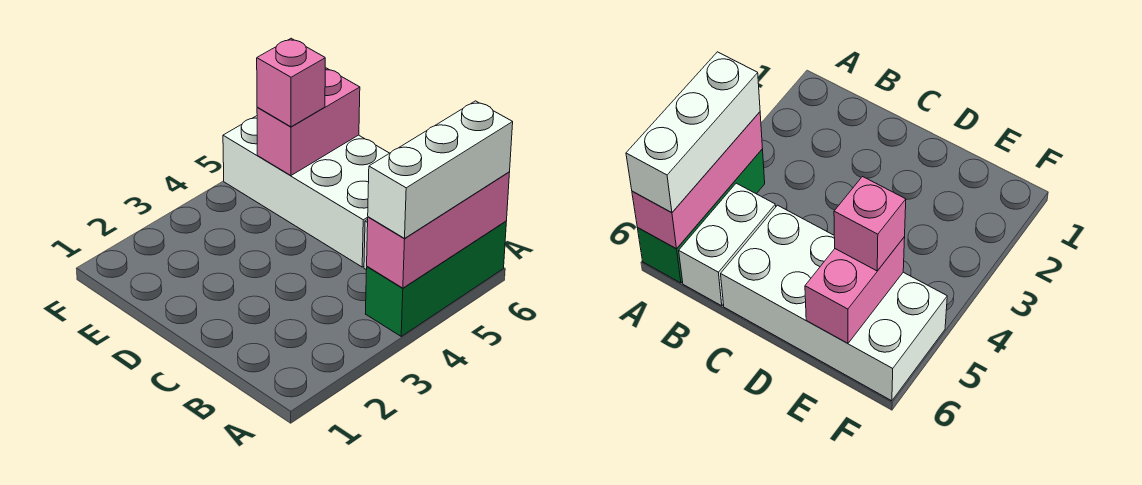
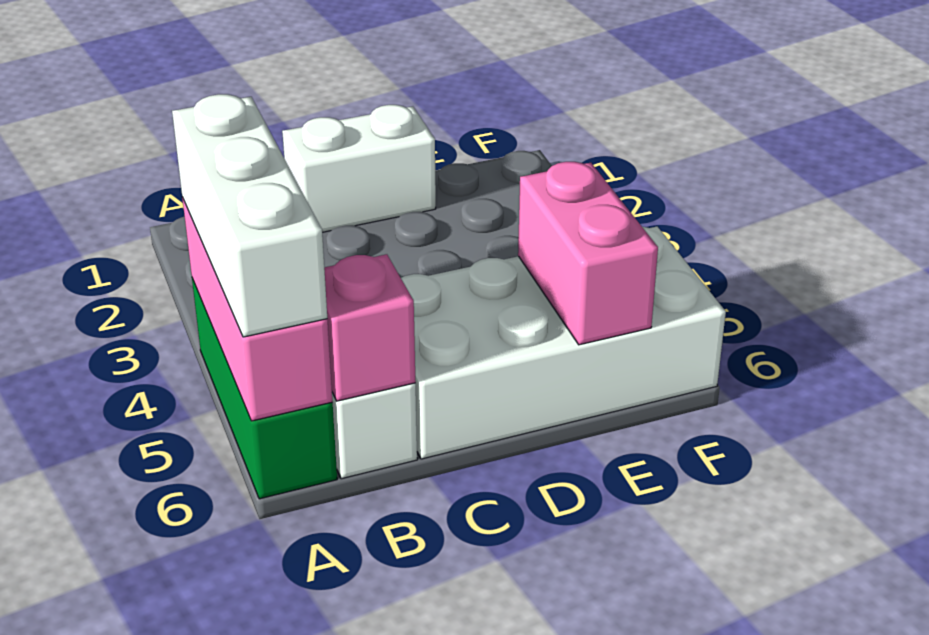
none -> white 1x2 brick [282,105,436,232]
pink 1x1 brick [257,38,325,127] -> pink 1x1 brick moved to [324,254,416,401]

